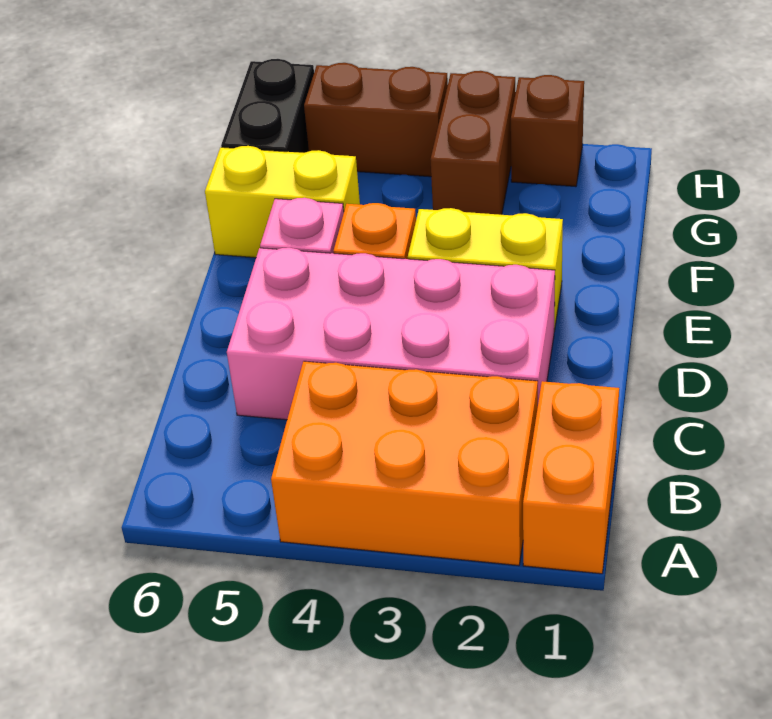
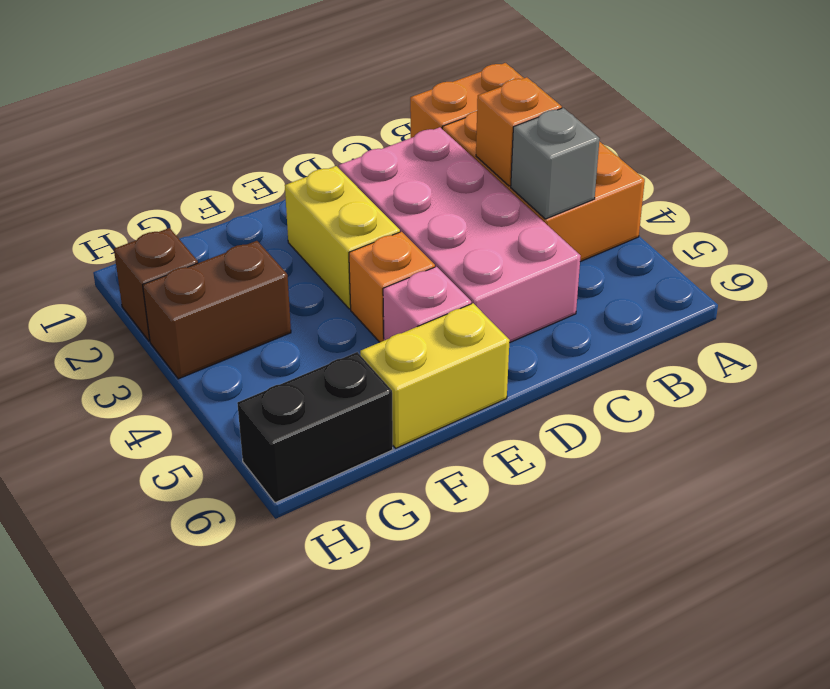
none -> orange 1x1 brick [476,77,562,186]
none -> grey 1x1 brick [511,108,600,219]
yellow 1x2 brick [205,146,360,258] -> yellow 1x2 brick turned to [360,303,510,448]
brown 1x2 brick [304,63,448,177] -> none

